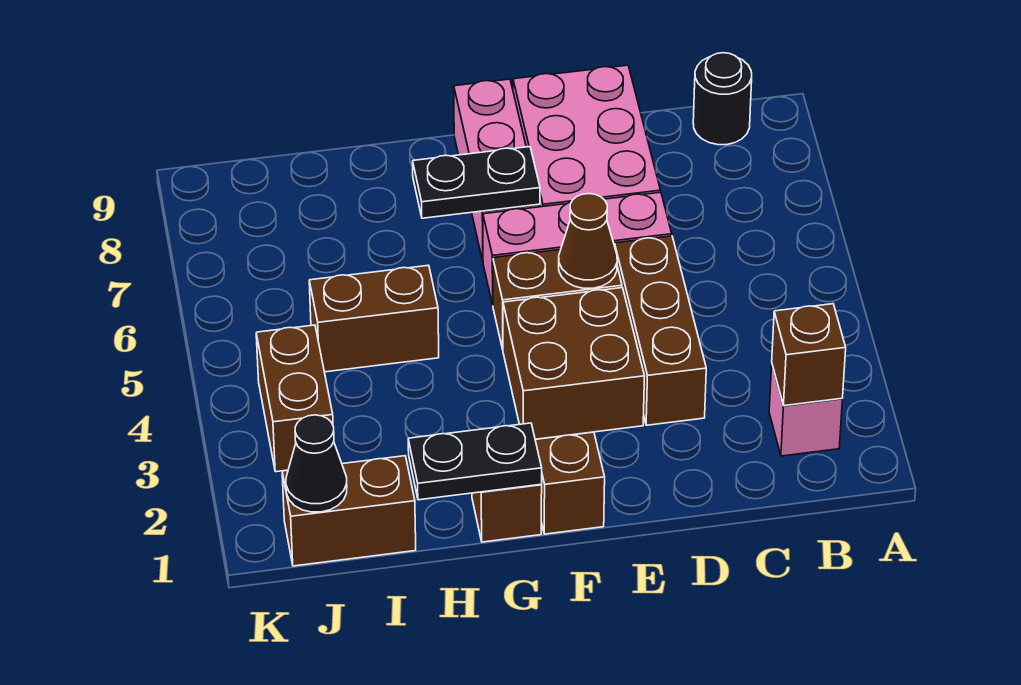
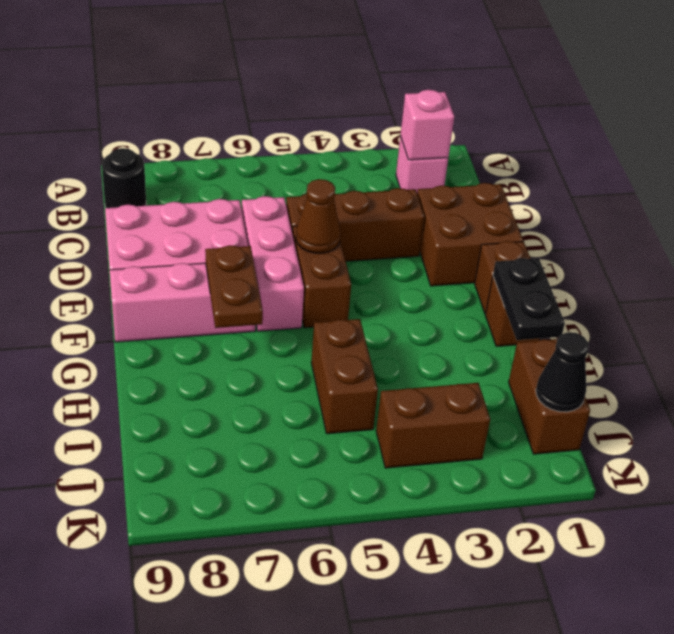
brown 1x1 brick [772,304,846,406] -> pink 1x1 brick [400,90,454,160]
brown 2x2 brick [503,288,645,439] -> brown 2x2 brick moved to [417,183,523,286]
black 1x2 plate [413,147,540,218] -> brown 1x2 plate [205,245,263,328]

